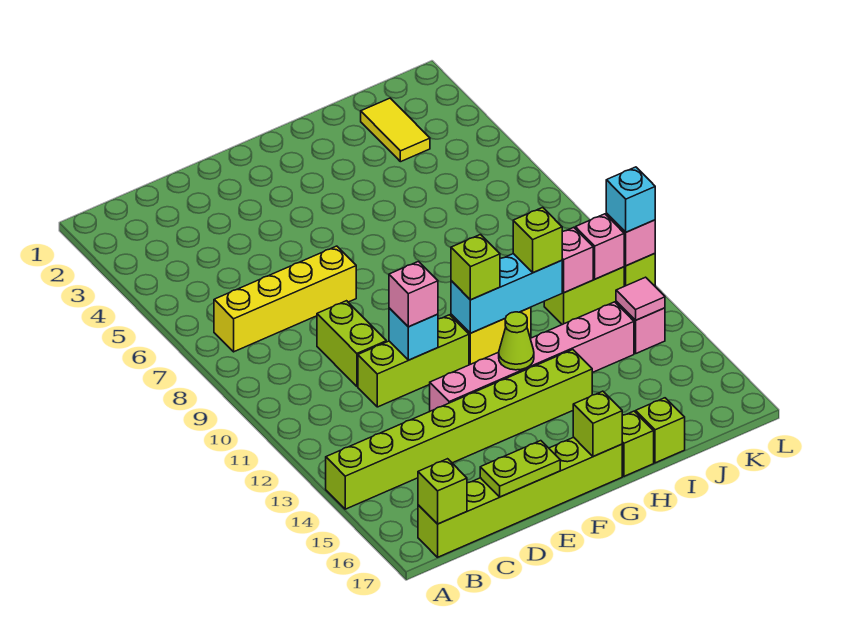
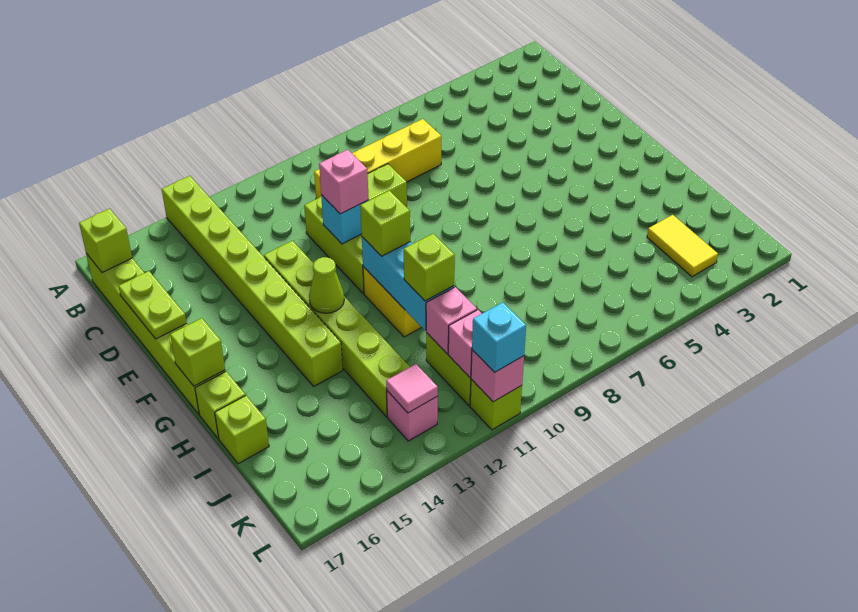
yellow 1x4 brick [214,246,356,352] -> yellow 1x4 brick turned to [314,119,441,199]
pink 1x6 brick [430,302,634,411] -> lime 1x6 brick [264,241,410,417]
yellow 1x2 tile [361,98,430,162] -> yellow 1x2 tile turned to [647,215,718,277]

